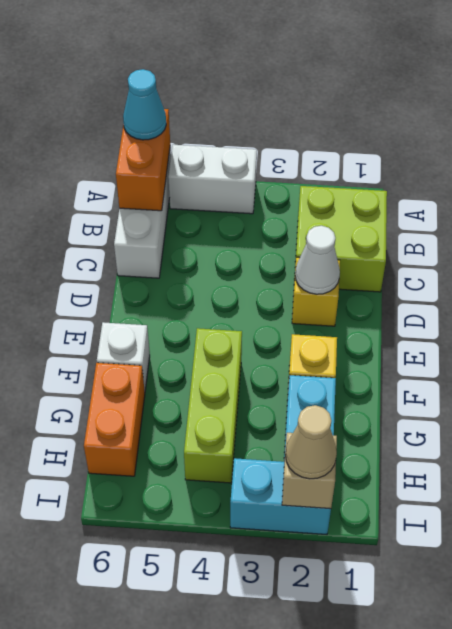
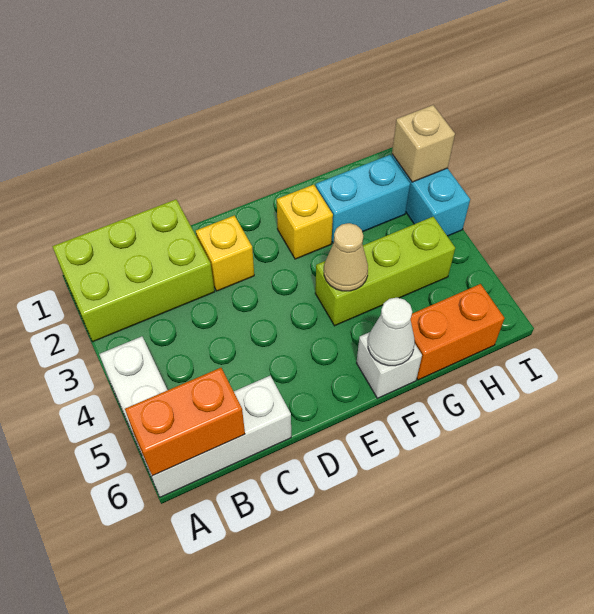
cyan 1x1 cone [123,69,166,140] -> none
lime 2x2 brick [294,186,387,292] -> lime 2x3 brick [52,199,215,342]
white 1x1 cone [295,226,340,294] -> white 1x1 cone moved to [368,298,415,366]
tan 1x1 cone [285,405,337,479] -> tan 1x1 cone moved to [324,223,368,291]

